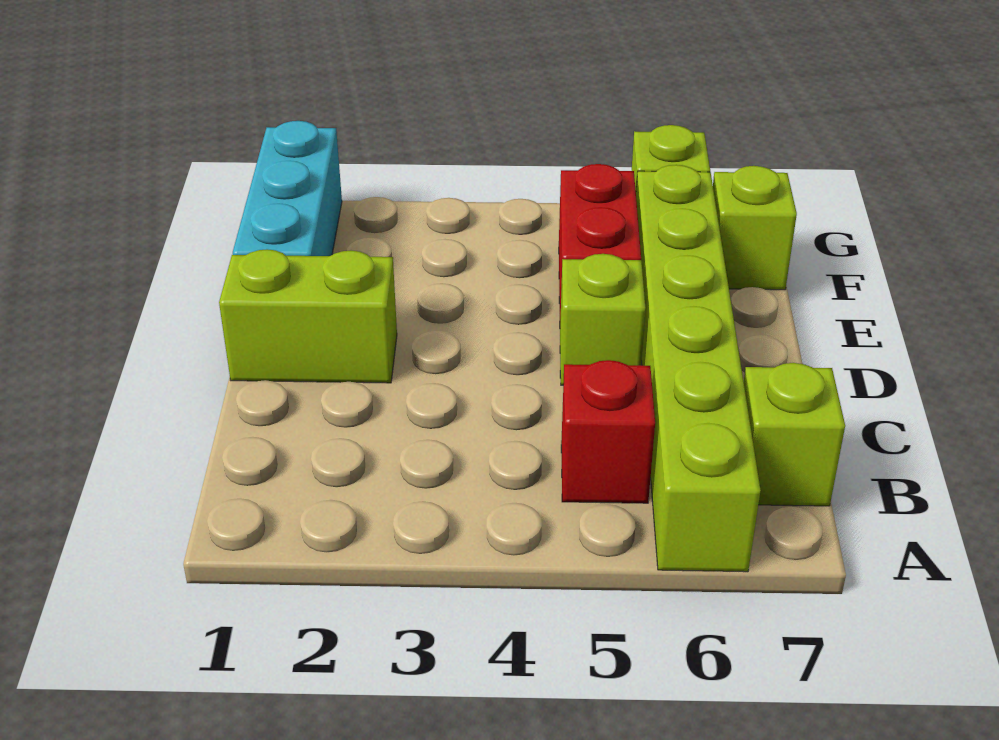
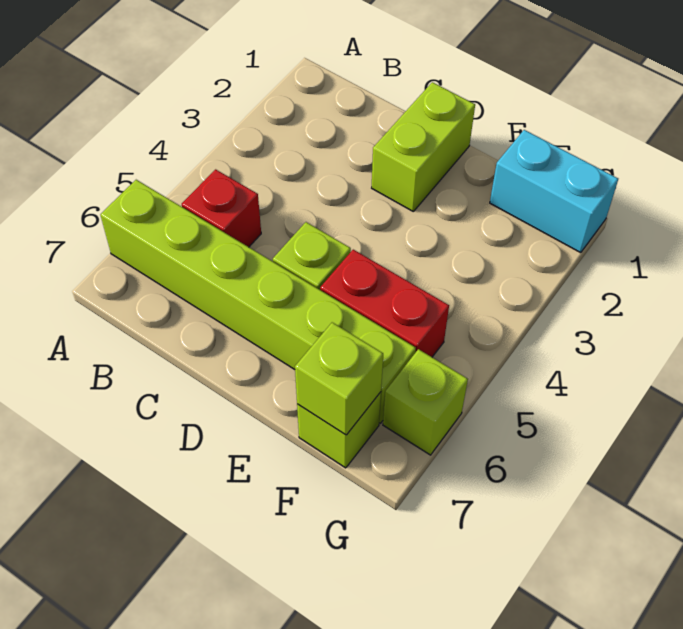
lime 1x1 brick [744,363,845,506] -> lime 1x1 brick moved to [295,322,383,435]
cyan 1x3 brick [233,121,342,256] -> cyan 1x2 brick [490,130,618,253]

